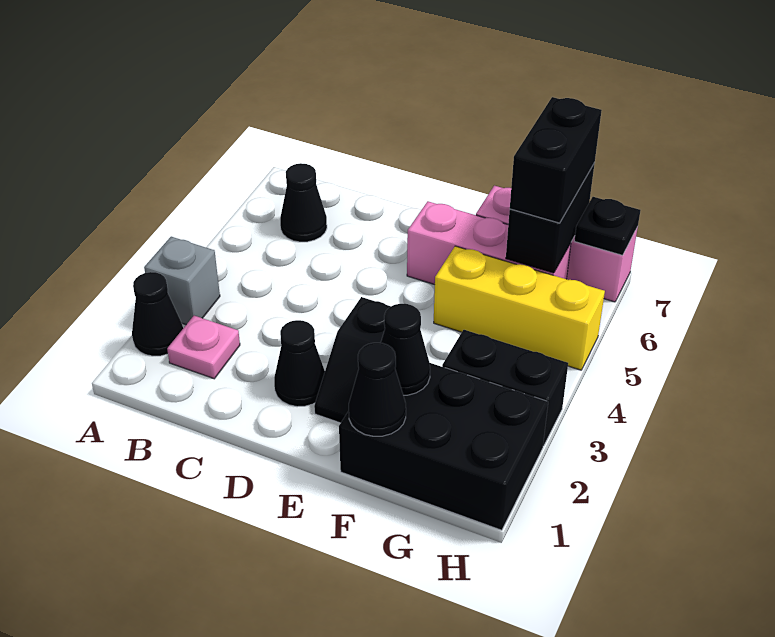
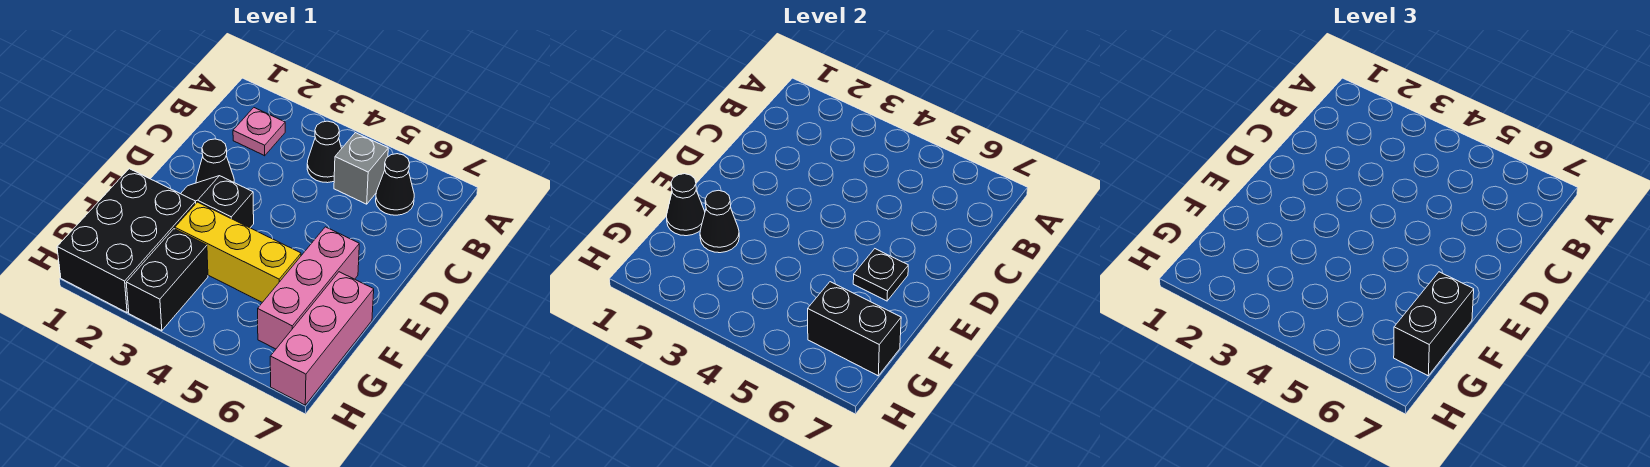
black 1x1 cone [132,272,183,356] -> black 1x1 cone moved to [307,121,342,183]
grey 1x1 brick [144,237,220,325] -> grey 1x1 brick moved to [334,133,388,204]
yellow 1x3 brick [434,246,605,370] -> yellow 1x3 brick turned to [175,202,301,302]
black 1x2 brick [510,97,602,223] -> black 1x2 brick turned to [1394,272,1474,376]
black 1x1 plate [574,197,640,255] -> black 1x1 plate moved to [853,249,908,301]

